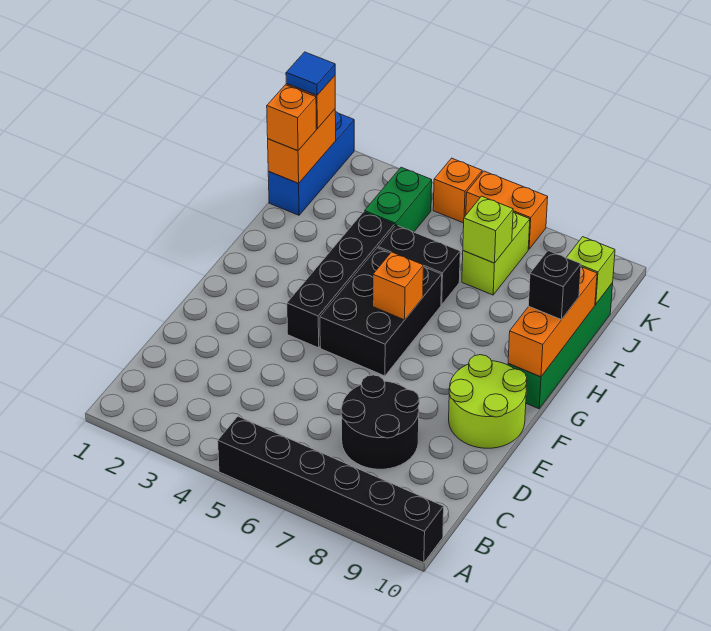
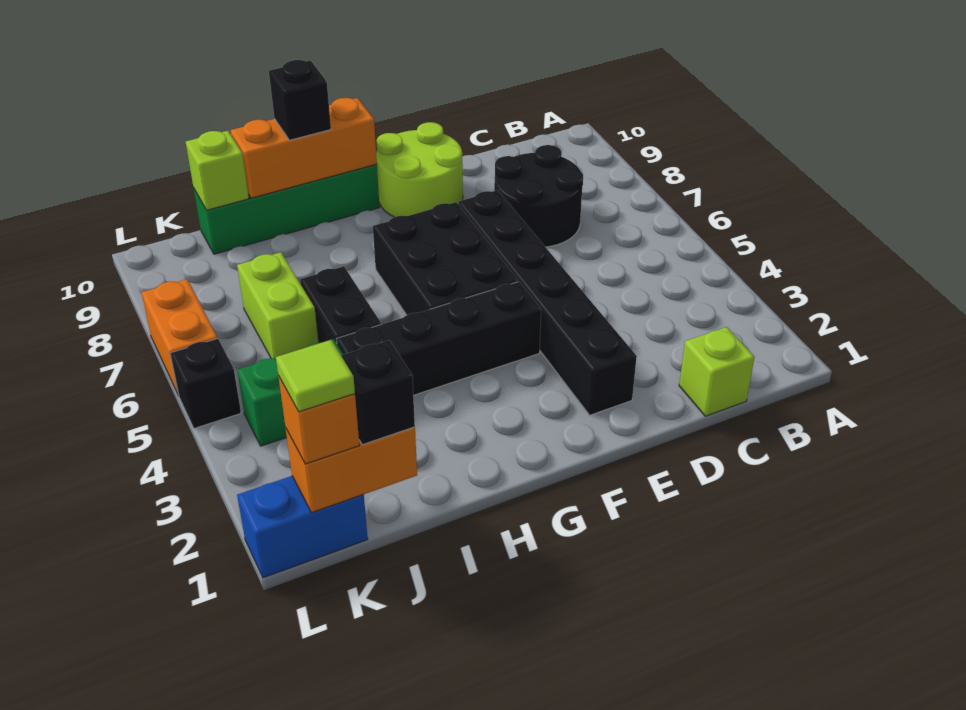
black 1x6 brick [218,416,444,563] -> black 1x6 brick moved to [458,190,637,415]
black 2x3 brick [320,248,442,376] -> black 2x3 brick turned to [373,202,518,315]
orange 1x1 brick [373,252,423,320] -> none
blue 1x3 brick [268,112,354,215] -> blue 1x2 brick [237,476,368,578]
orange 1x1 brick [267,85,316,151] -> black 1x1 brick [341,340,415,445]
lime 1x2 brick [462,212,530,295] -> lime 1x2 brick turned to [237,252,318,358]
lime 1x1 brick [463,196,513,263] -> lime 1x1 brick moved to [679,327,754,416]
blue 1x1 tile [286,52,335,95] -> lime 1x1 tile [276,340,355,412]
orange 1x1 brick [433,158,482,223] -> black 1x1 brick [170,338,241,429]

